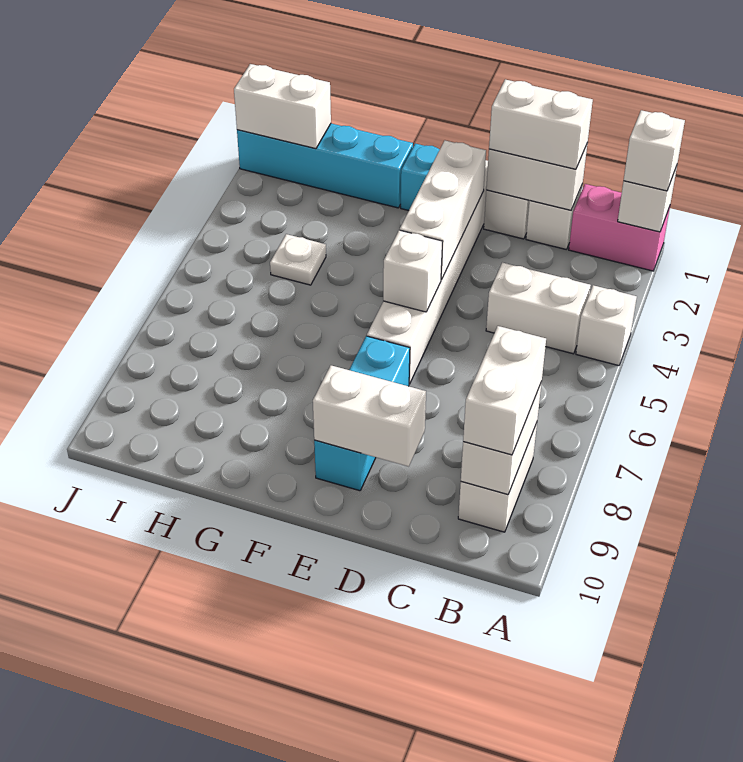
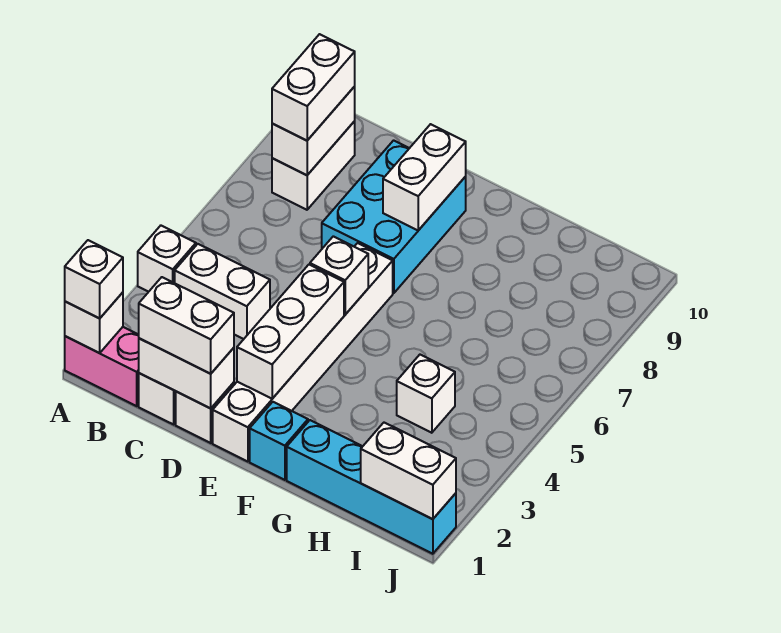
white 1x2 brick [313,365,426,467] -> white 1x2 brick turned to [383,124,466,230]
cyan 1x3 brick [314,336,410,491] -> cyan 2x3 brick [322,140,466,293]
white 1x1 plate [270,234,326,285] -> white 1x1 brick [397,355,455,433]

